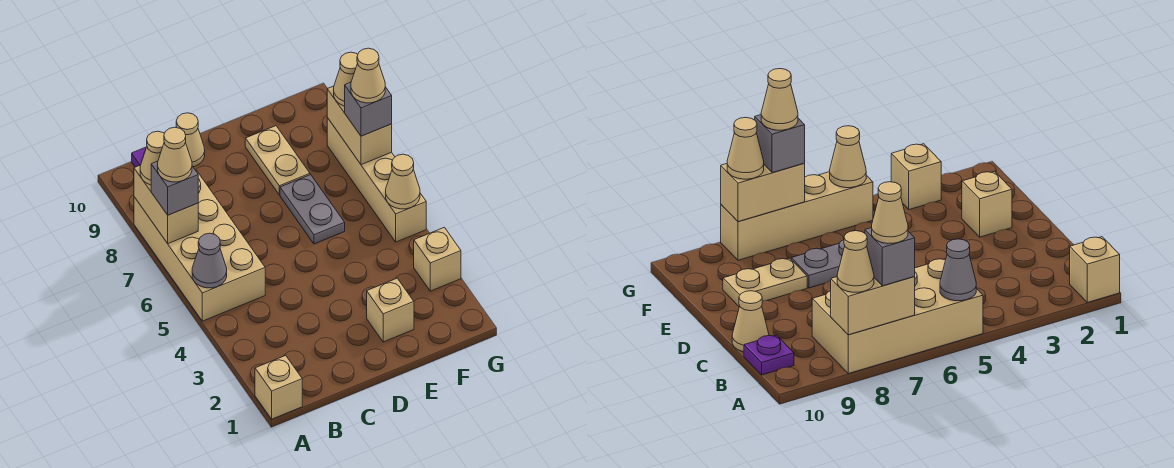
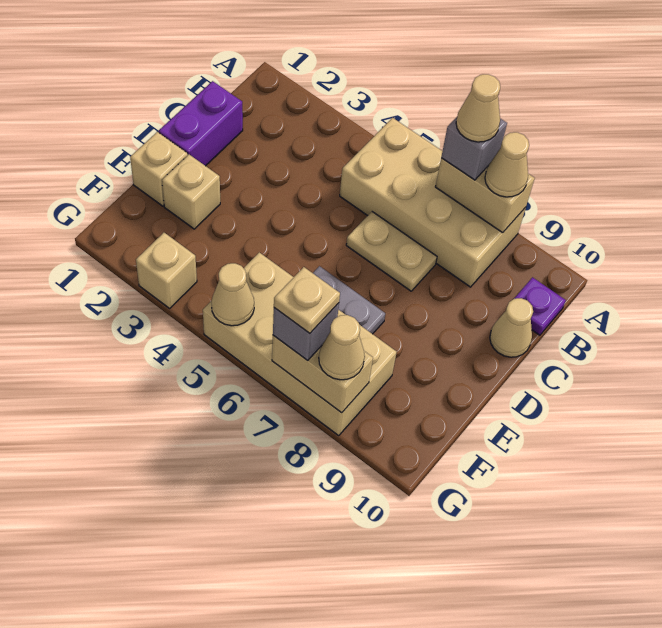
tan 1x1 brick [255,355,302,419] -> tan 1x1 brick moved to [130,132,188,206]
grey 1x1 cone [192,233,227,288] -> none
none -> purple 1x2 brick [159,81,243,166]
tan 1x2 plate [245,126,310,195] -> tan 1x2 plate moved to [346,212,437,291]
tan 1x4 brick [327,118,426,242] -> tan 2x4 brick [203,252,397,435]
tan 1x1 cone [351,48,385,103] -> tan 1x1 plate [274,267,340,333]

